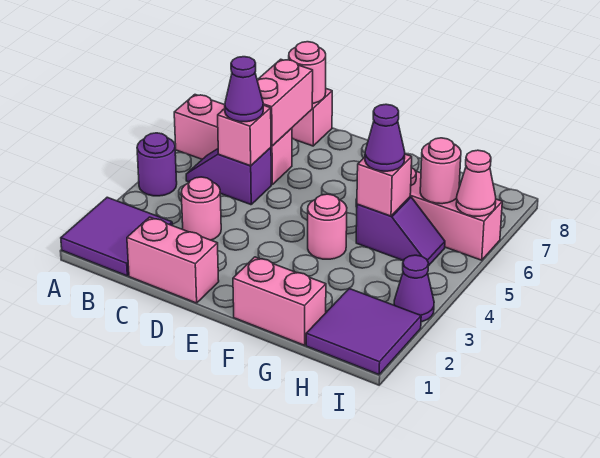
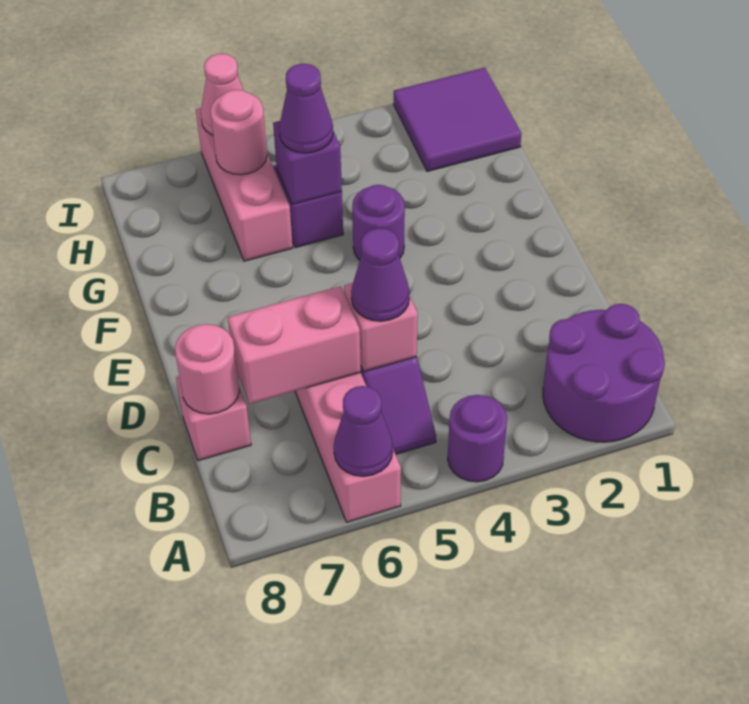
purple 2x2 tile [61,197,172,276] -> purple 2x2 round brick [543,304,665,442]
pink 1x2 brick [127,217,219,303] -> none
pink 1x1 round brick [181,177,221,240] -> none
pink 1x2 brick [233,257,326,345] -> none
pink 1x1 round brick [308,194,347,259] -> purple 1x1 round brick [352,185,405,260]
pink 1x1 brick [357,154,412,216] -> purple 1x1 brick [273,121,342,204]
purple 1x1 cone [394,255,434,322] -> purple 1x1 cone moved to [334,386,393,476]

